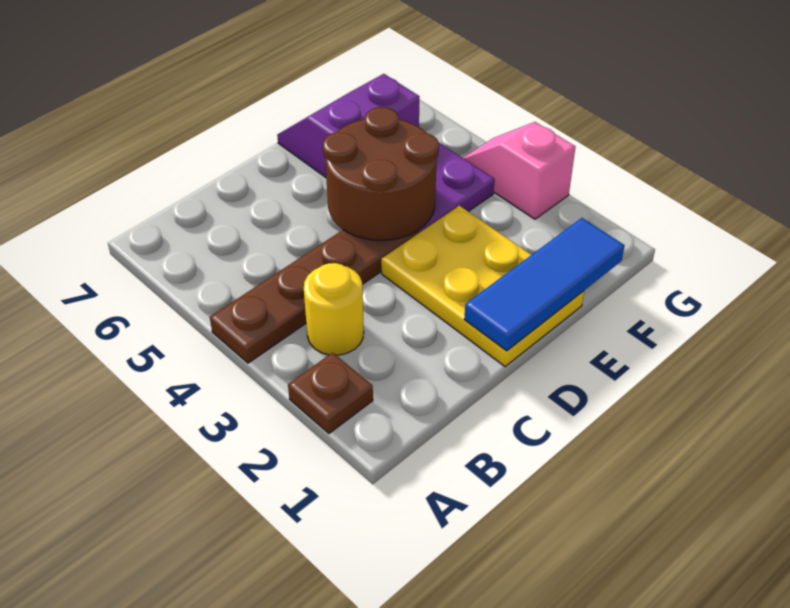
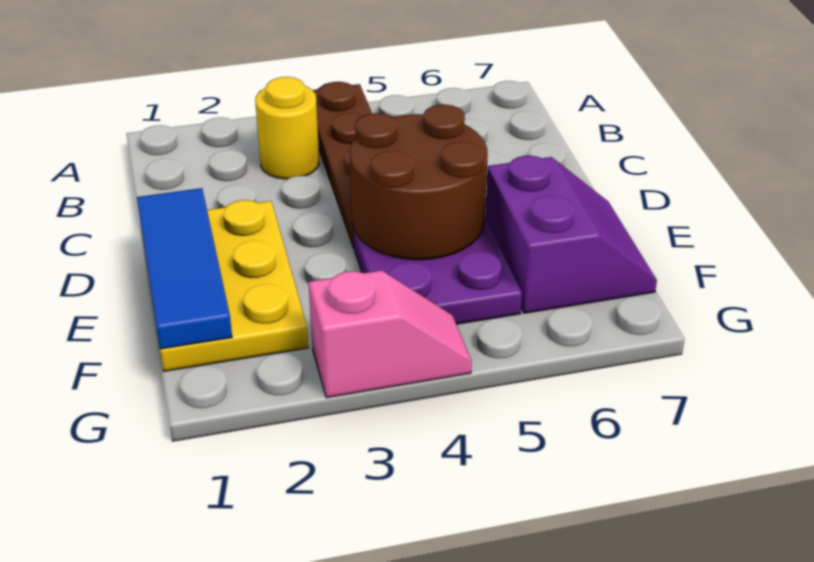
brown 1x1 plate [288,353,373,433] -> none
yellow 2x3 plate [381,206,584,367] -> yellow 2x3 plate turned to [160,200,308,371]

